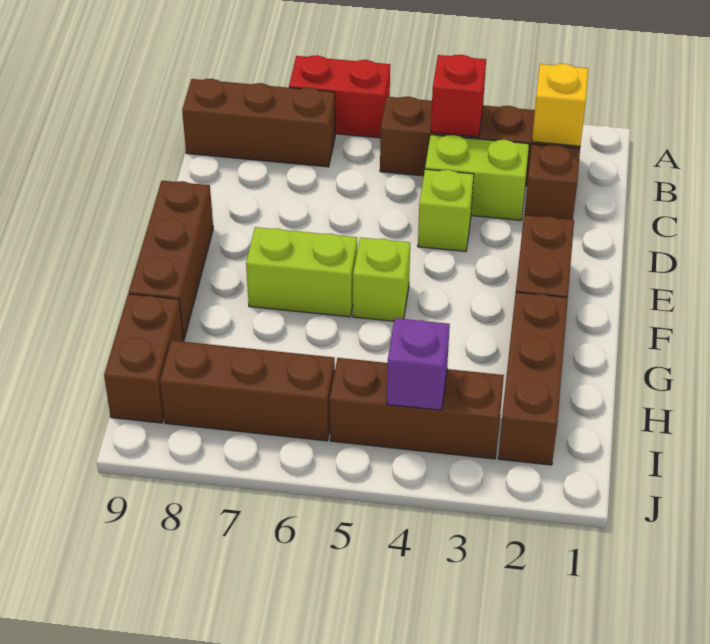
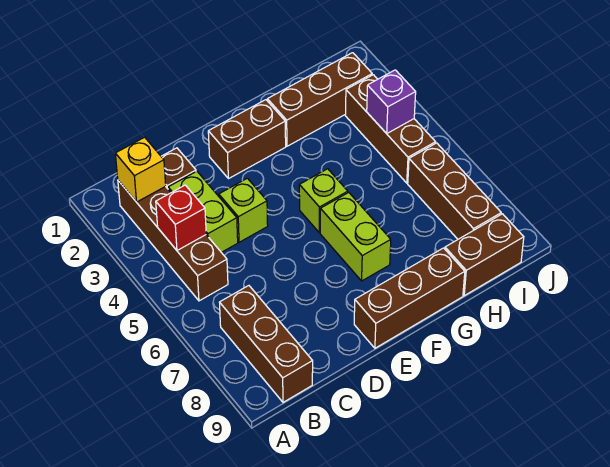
red 1x2 brick [289,55,390,138] -> none

